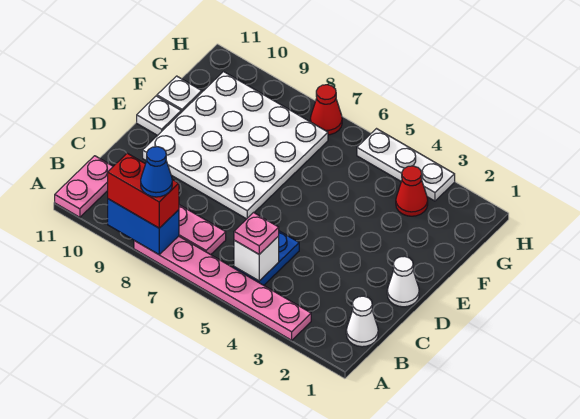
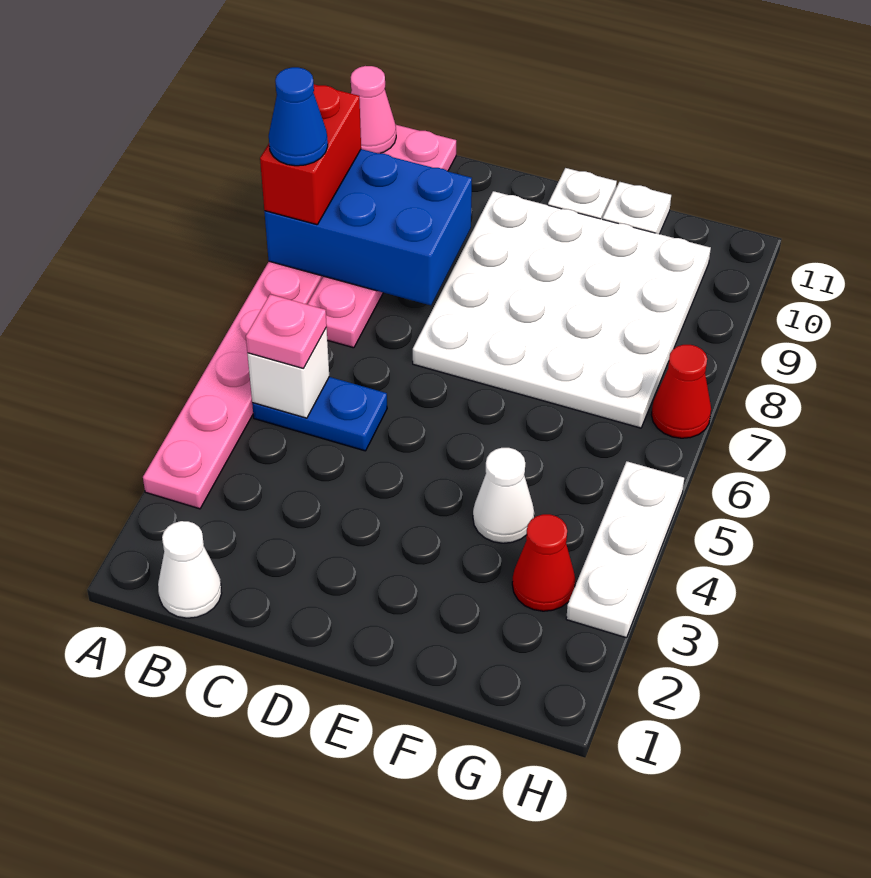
blue 1x2 brick [108,199,179,255] -> blue 2x3 brick [264,149,472,305]
none -> pink 1x1 cone [351,66,396,153]
white 1x1 cone [387,256,419,307] -> white 1x1 cone moved to [473,448,534,543]

